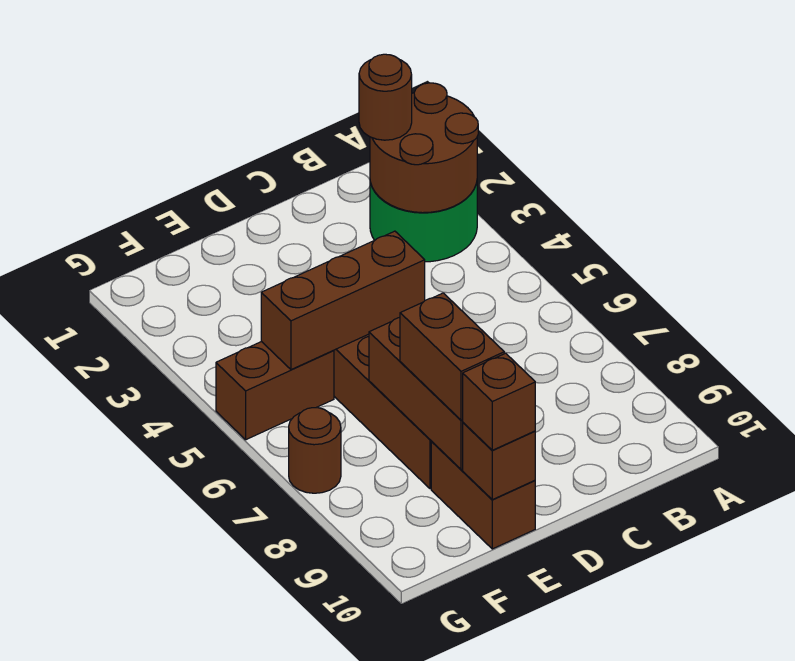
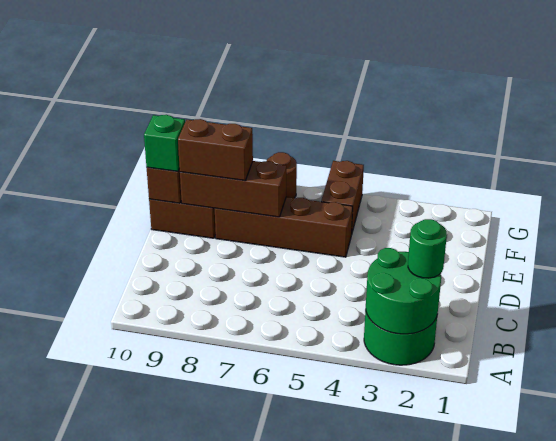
brown 2x2 round brick [370,83,478,213] -> green 2x2 round brick [366,248,441,334]
brown 1x1 round brick [359,54,412,140] -> green 1x1 round brick [408,219,447,278]
brown 1x3 brick [261,231,425,370] -> none
brown 1x1 brick [463,353,535,450] -> green 1x1 brick [144,115,185,171]

